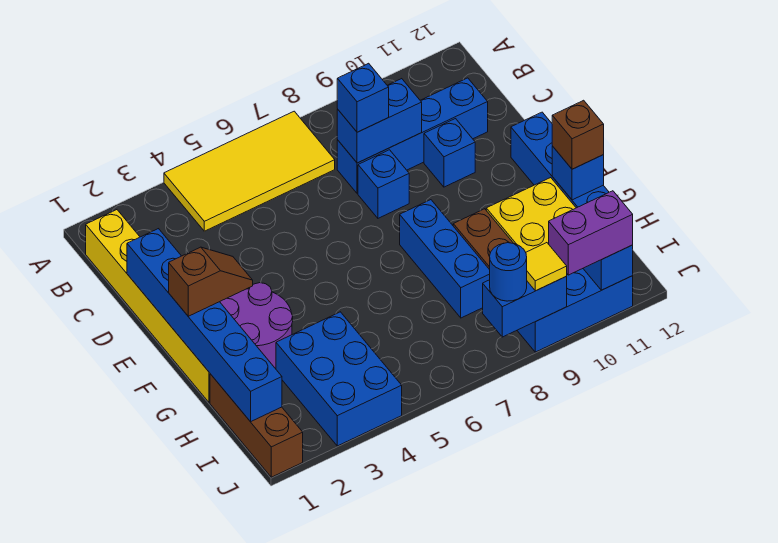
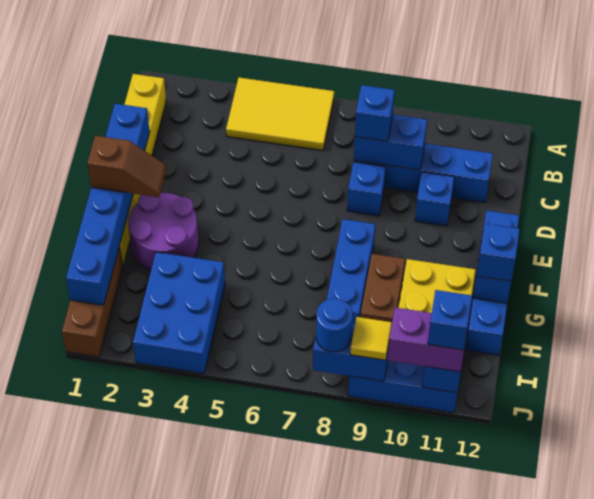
yellow 2x4 tile [164,111,335,231] -> yellow 2x3 tile [226,78,334,151]
brown 1x1 brick [552,100,604,169] -> blue 1x1 brick [477,224,520,281]
none -> blue 1x1 brick [428,290,472,350]

